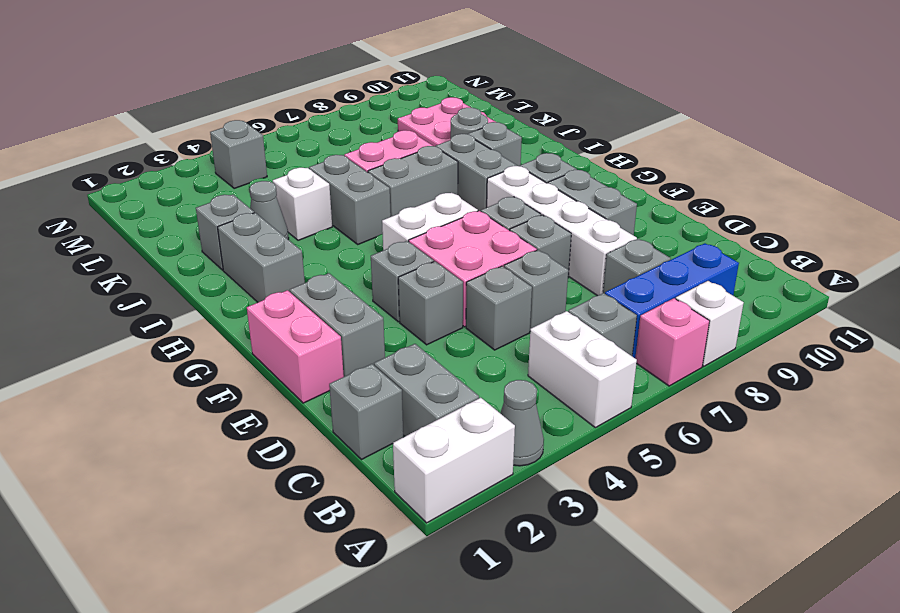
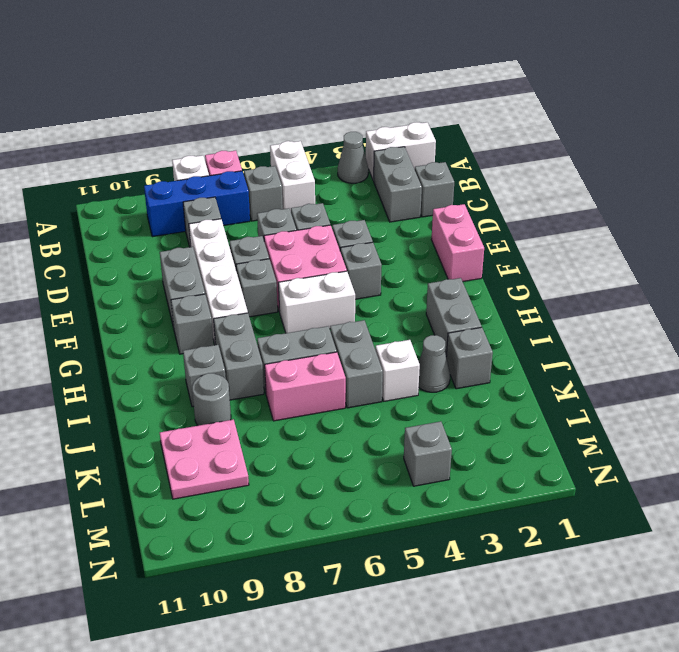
grey 1x2 brick [290,273,385,377] -> none

